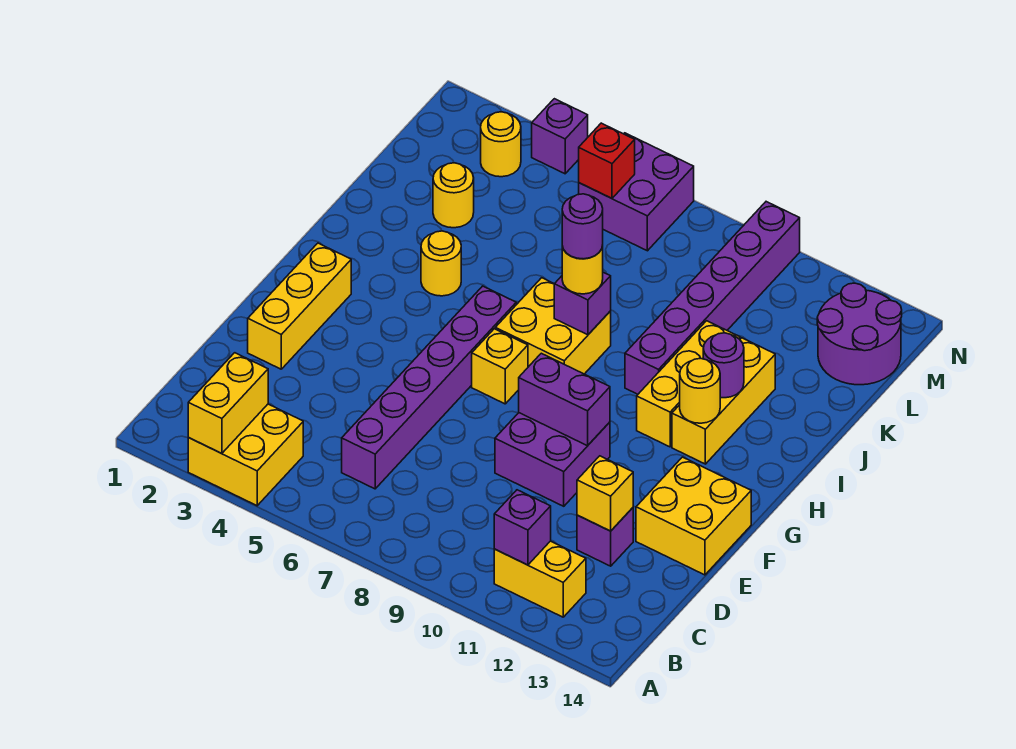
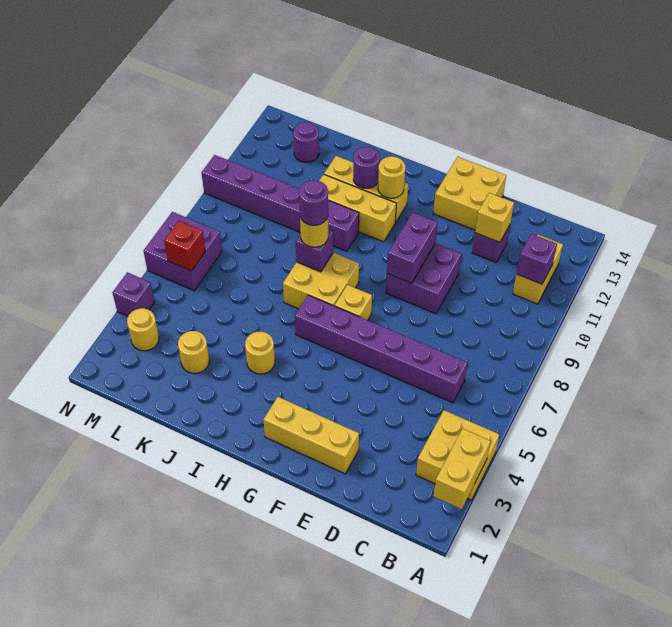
yellow 1x2 brick [188,353,268,454] -> yellow 1x2 brick turned to [434,429,491,509]
purple 2x2 round brick [817,283,902,385] -> purple 1x1 round brick [293,122,319,162]

